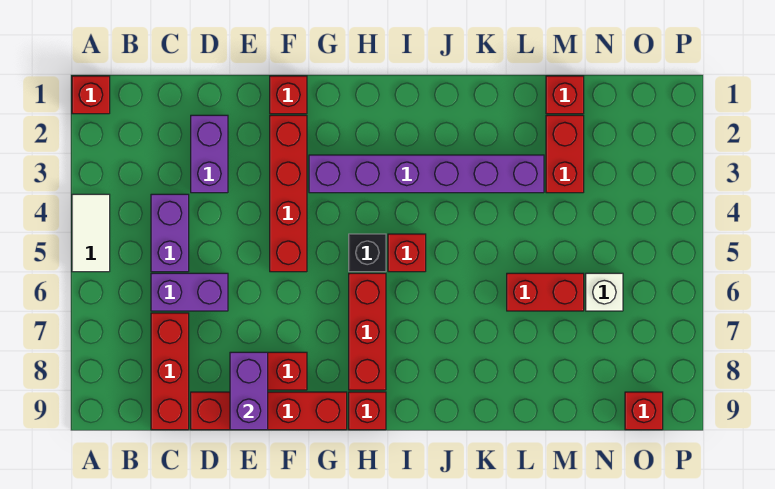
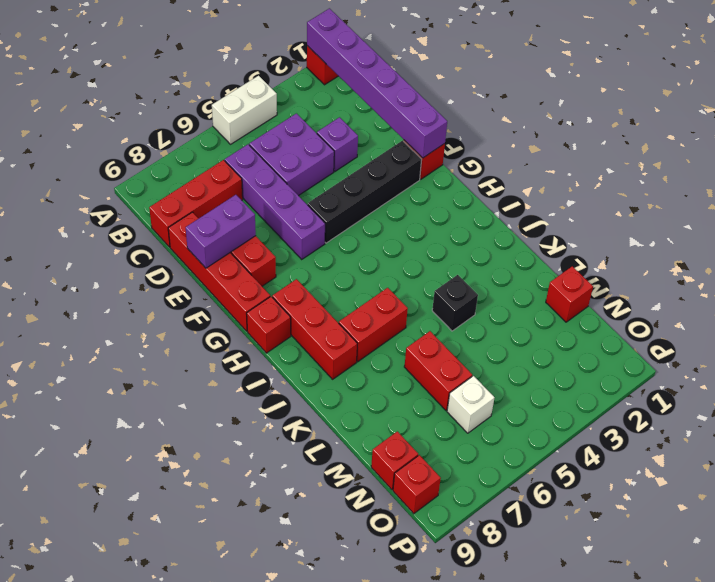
white 1x2 tile [72,194,110,272] -> white 1x2 brick [212,76,277,144]
purple 1x2 brick [151,194,189,272] -> purple 2x2 brick [249,113,334,196]
purple 1x2 brick [151,273,228,311] -> purple 1x4 brick [225,144,325,259]
purple 1x2 brick [191,115,228,193] -> purple 1x1 brick [317,117,358,171]
red 1x4 brick [270,115,307,272] -> black 1x4 brick [308,141,422,243]
purple 1x6 brick [309,155,544,193] -> purple 1x6 brick moved to [307,8,447,158]
black 1x1 brick [349,234,386,272] -> black 1x1 brick moved to [432,275,478,331]
red 1x3 brick [349,273,386,390] -> red 1x3 brick turned to [272,279,357,379]
red 1x1 brick [388,234,426,272] -> red 1x1 brick moved to [371,431,418,490]
red 1x2 brick [546,115,584,193] -> red 1x2 brick moved to [339,288,408,361]

